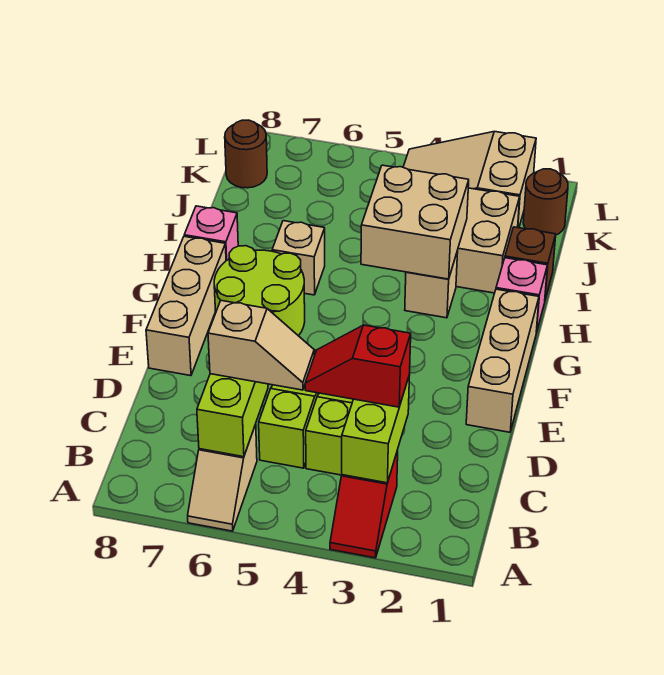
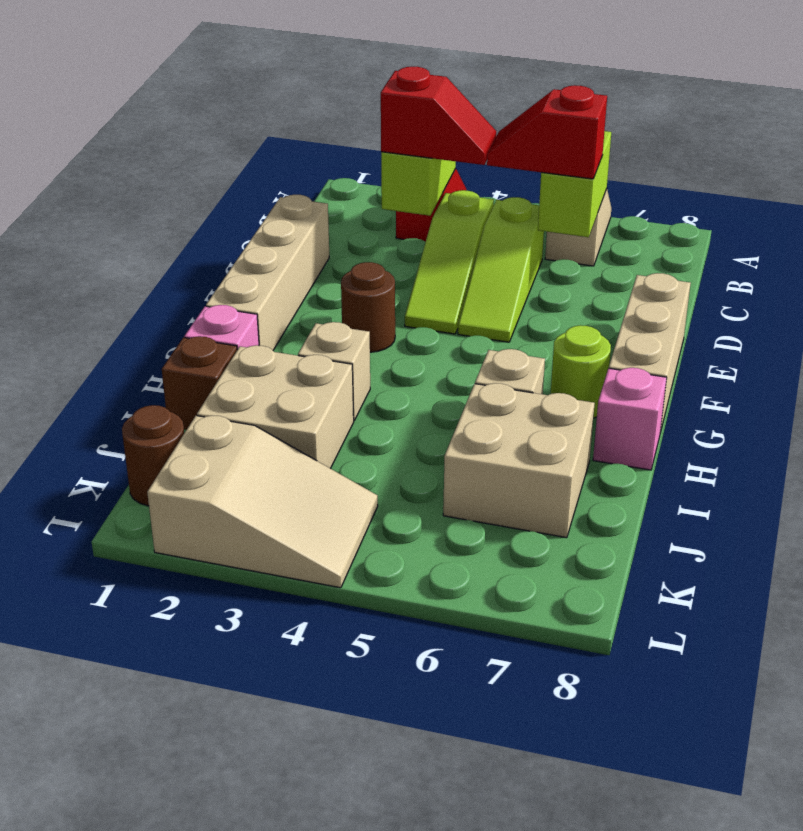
tan 1x2 slope [208,300,314,390] -> red 1x2 slope [487,85,607,179]
tan 1x3 brick [466,289,539,432] -> tan 1x4 brick [206,195,329,350]
lime 2x2 round brick [214,246,305,336] -> lime 1x1 round brick [551,325,611,418]
tan 2x2 brick [361,165,469,279] -> tan 2x2 brick moved to [443,383,595,538]
brown 1x1 round brick [225,120,267,188] -> brown 1x1 round brick moved to [341,262,395,352]

